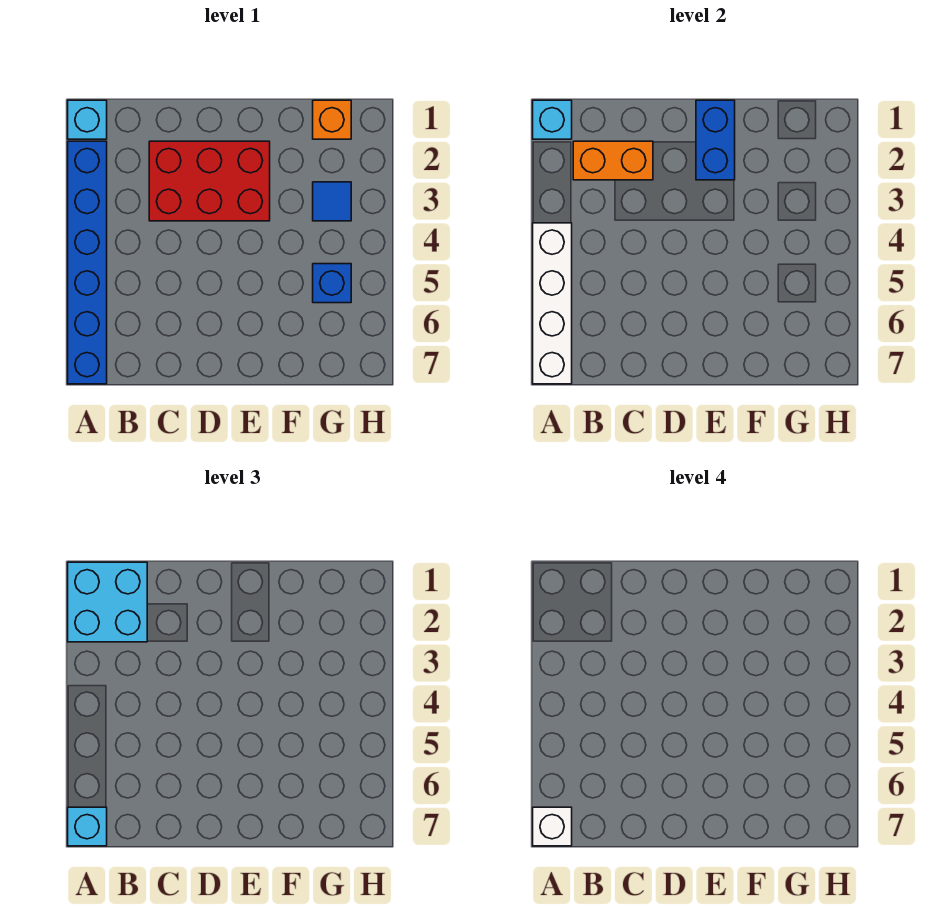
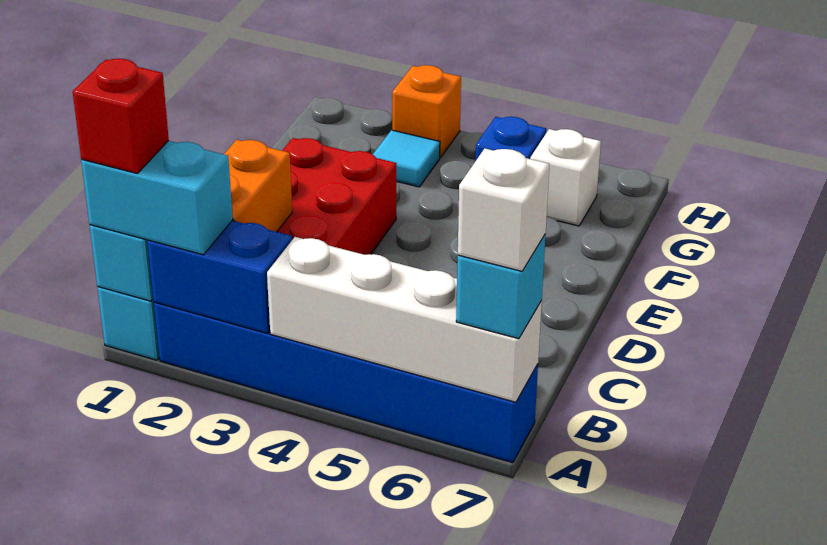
cyan 2x2 brick [68,562,147,642] -> cyan 1x2 brick [81,141,233,255]
none -> red 1x1 brick [73,59,169,174]
blue 1x2 brick [696,100,735,180] -> blue 1x2 brick moved to [147,221,292,334]
orange 1x1 brick [313,100,351,139] -> orange 1x1 brick moved to [392,65,461,158]
blue 1x1 tile [313,182,351,221] -> cyan 1x1 tile [373,130,440,187]
none -> white 1x1 brick [530,129,601,226]

